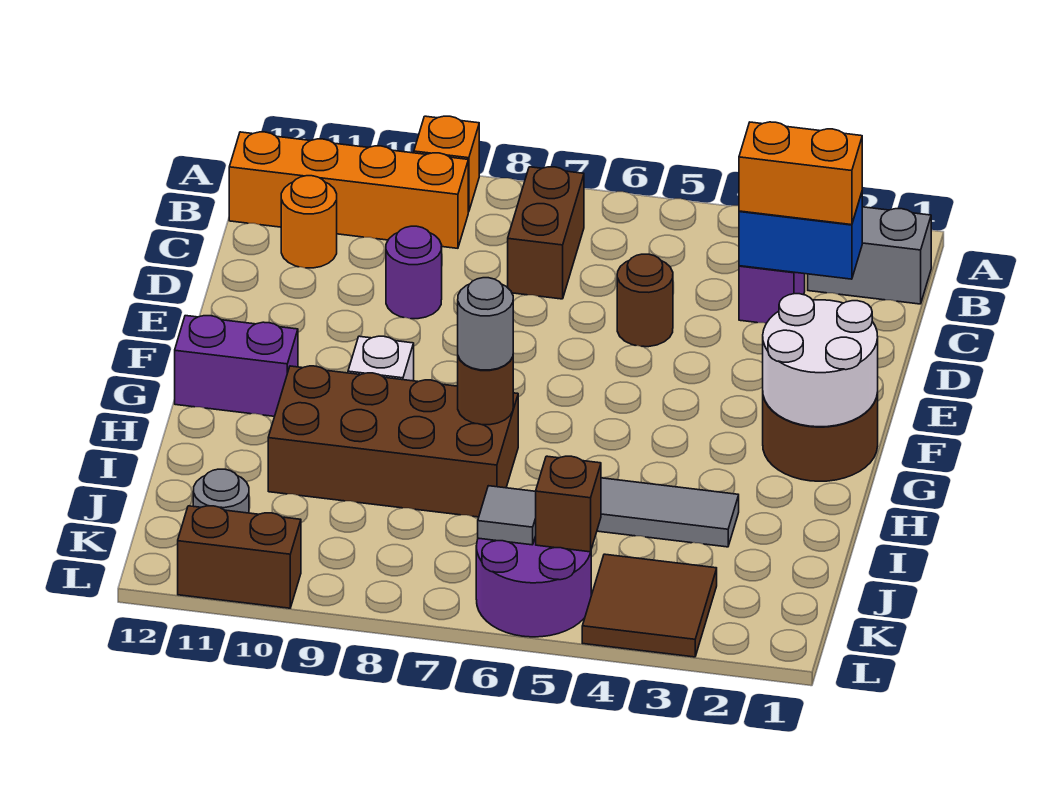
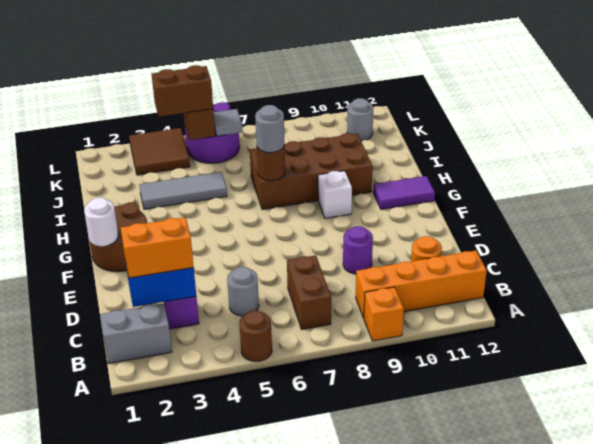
none -> grey 1x1 round brick [227,267,259,316]
brown 1x1 round brick [617,254,673,347] -> brown 1x1 round brick moved to [239,311,272,362]
white 2x2 round brick [763,294,878,427] -> white 1x1 round brick [84,198,118,246]
purple 1x2 brick [175,316,298,416] -> purple 1x2 tile [373,176,435,209]
brown 1x2 brick [178,506,301,608] -> brown 1x2 brick moved to [152,65,213,117]

